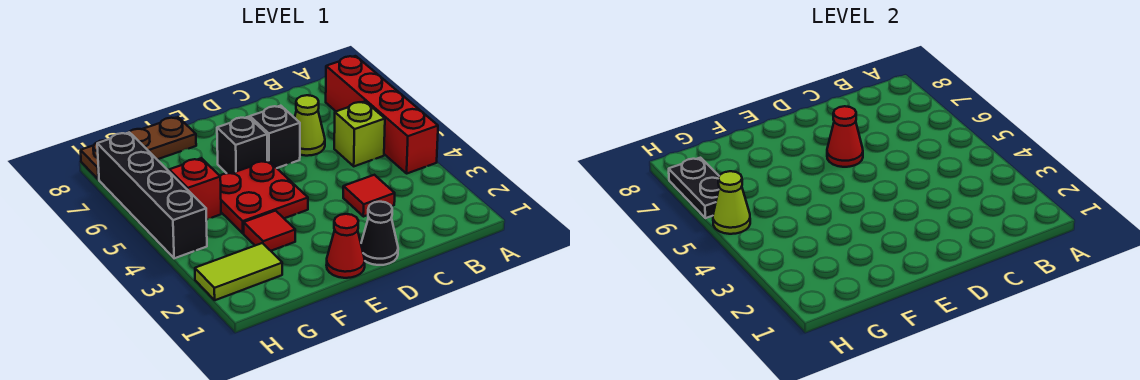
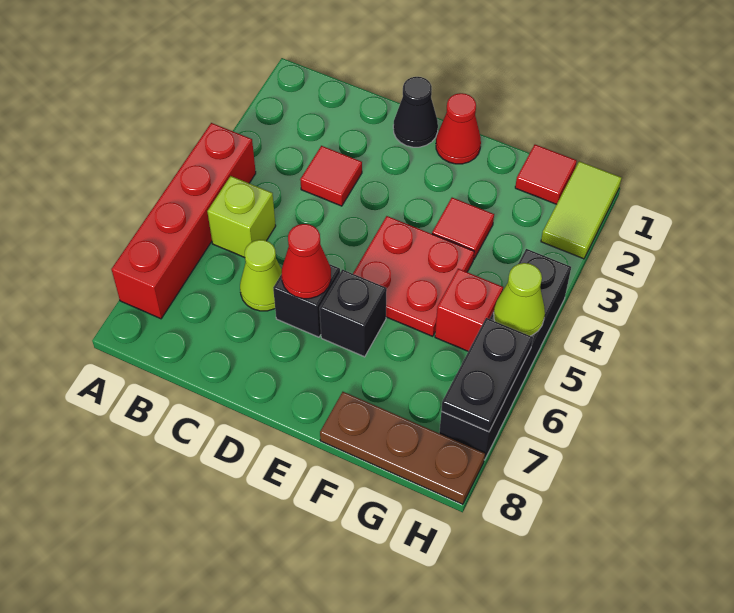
none -> red 1x1 tile [515,145,577,204]
lime 1x2 tile [195,243,282,300] -> lime 1x2 tile turned to [541,161,621,259]

